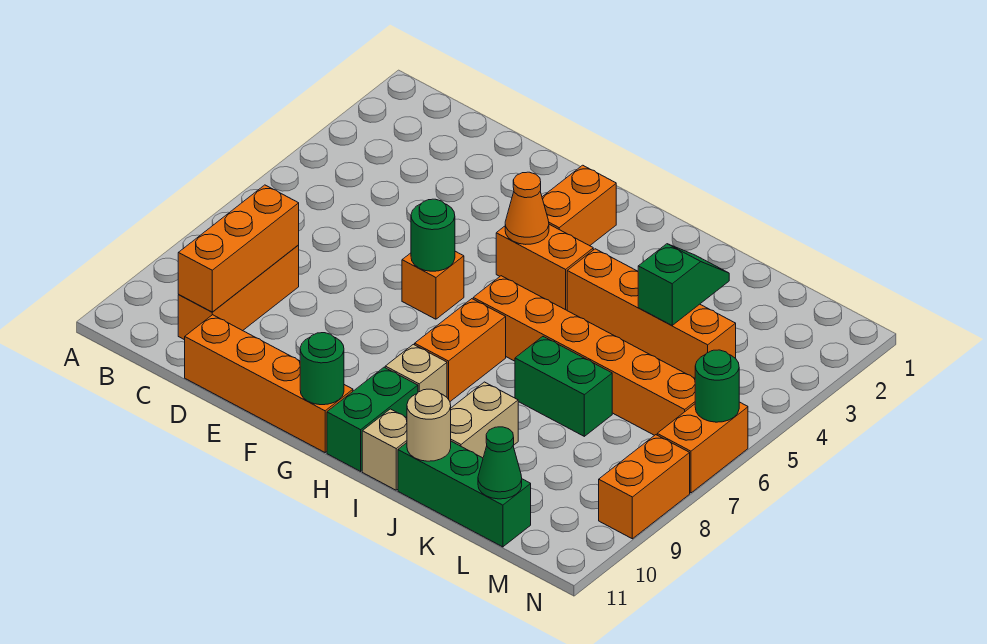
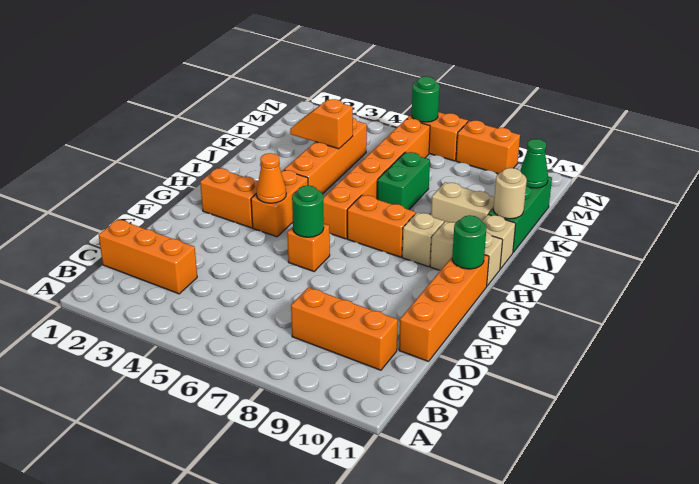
orange 1x3 brick [178,185,299,312] -> orange 1x3 brick moved to [99,219,197,294]
green 1x2 brick [327,367,418,471] -> tan 1x2 brick [430,221,503,286]
green 1x2 slope [638,244,729,325] -> orange 1x2 slope [290,99,353,149]

